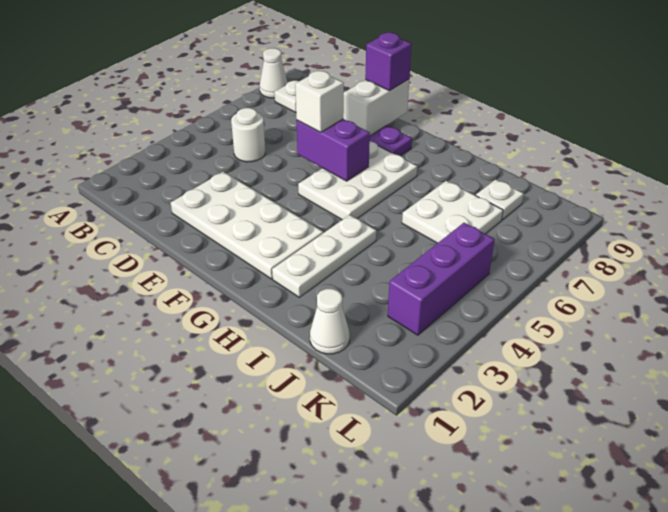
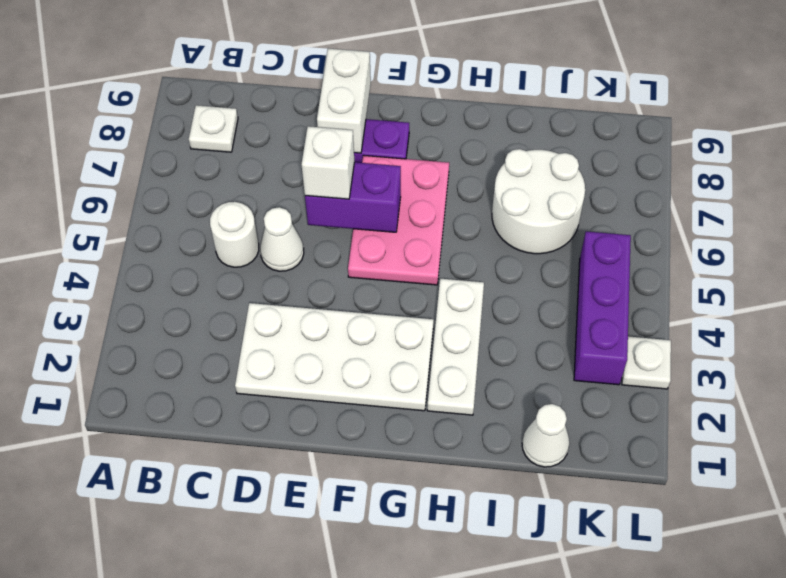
white 1x1 cone [260,48,288,98] -> white 1x1 cone moved to [260,207,304,271]
purple 1x1 brick [365,33,412,91] -> none
white 2x3 plate [298,141,417,220] -> pink 2x3 plate [348,155,449,285]
white 2x2 plate [402,181,503,243] -> white 2x2 round brick [492,149,585,254]
white 1x1 plate [476,179,524,220] -> white 1x1 plate moved to [622,336,671,389]

